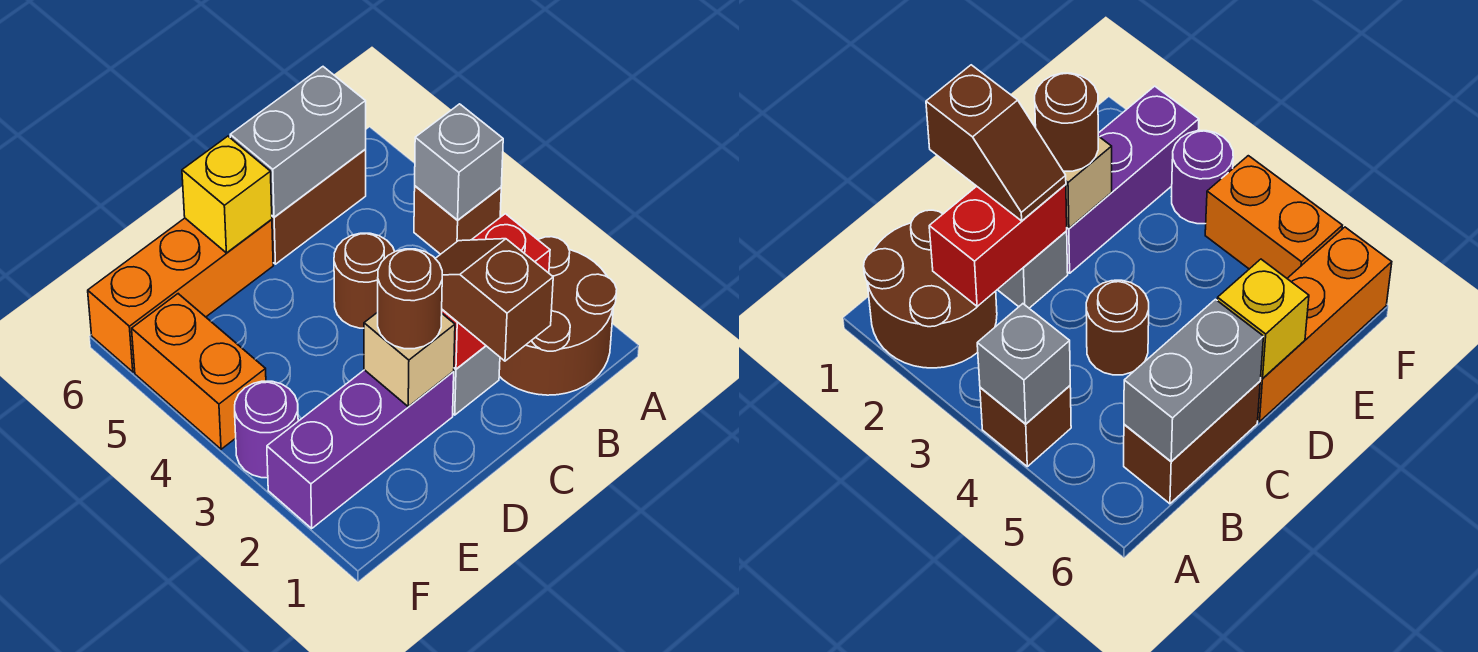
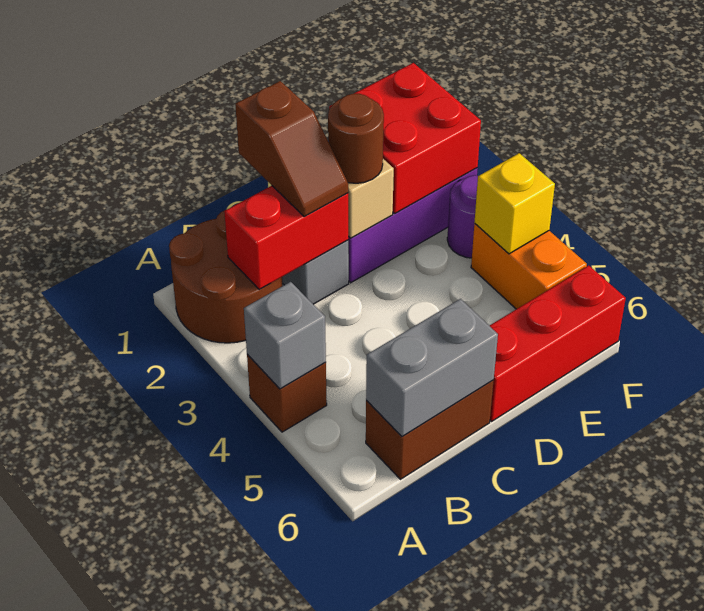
brown 1x1 round brick [334,233,395,328] -> none
orange 1x3 brick [88,218,273,372] -> red 1x3 brick [490,265,626,421]
yellow 1x1 brick [182,136,272,253] -> yellow 1x1 brick moved to [474,153,555,254]
none -> red 2x2 brick [329,63,481,213]

